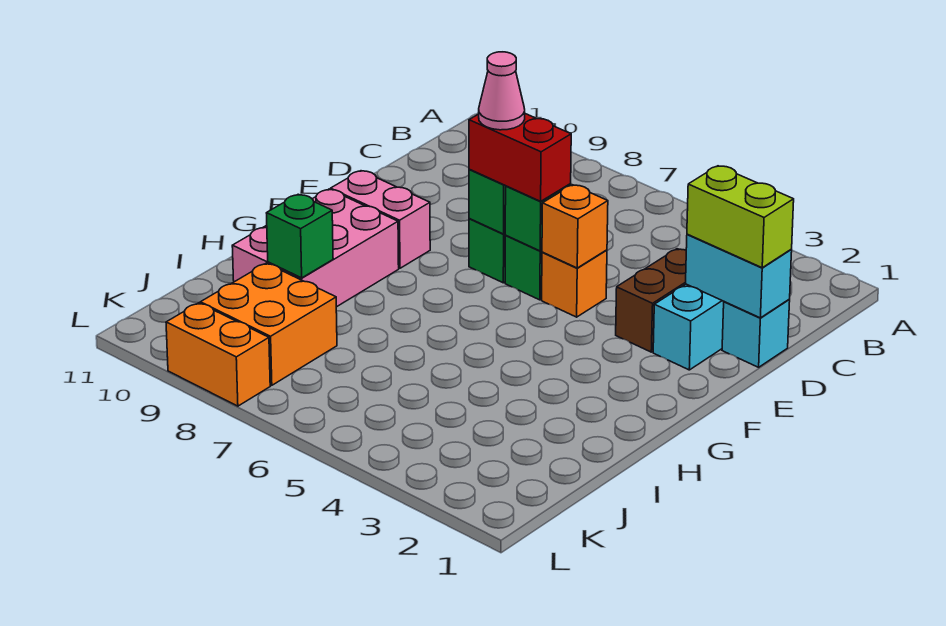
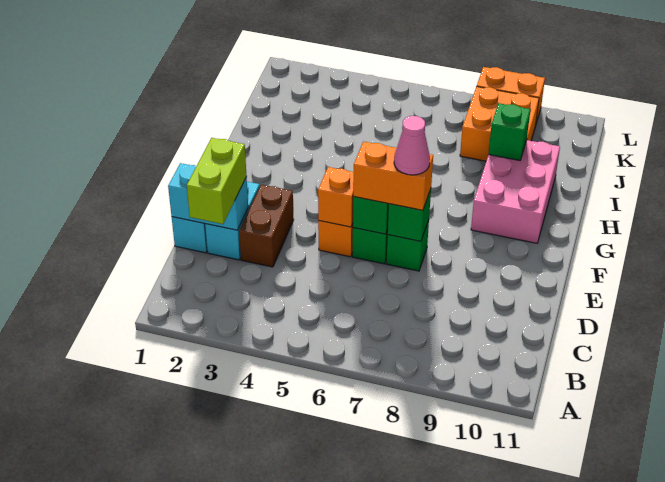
lime 1x2 brick [687,166,794,268] -> lime 1x2 brick turned to [187,138,247,224]
red 1x2 brick [469,114,571,201] -> orange 1x2 brick [353,141,433,210]
pink 1x2 brick [331,171,430,268] -> none

